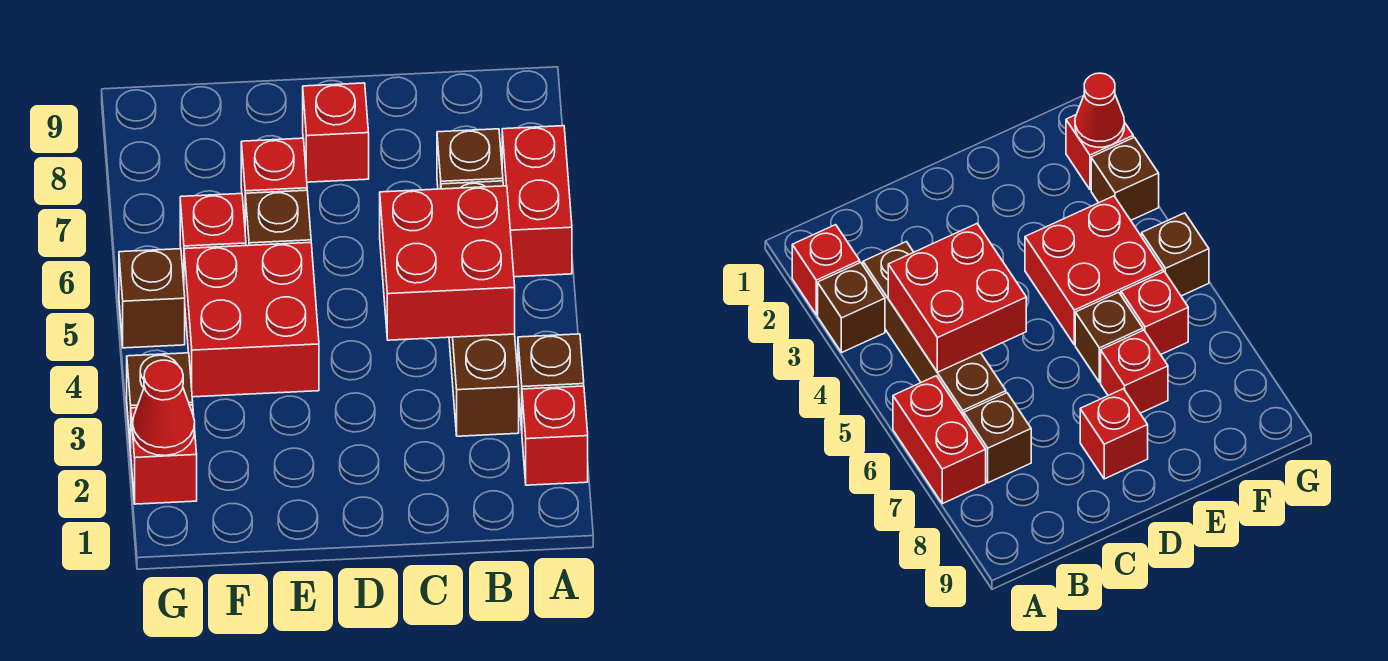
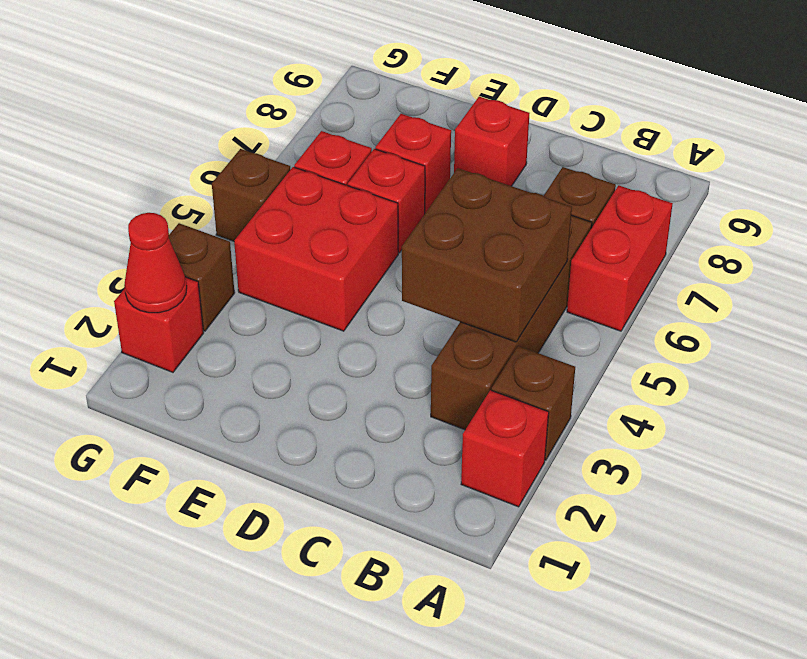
red 2x2 brick [380,186,515,340] -> brown 2x2 brick [402,168,572,342]
brown 1x1 brick [245,190,311,246] -> red 1x1 brick [348,149,425,253]

